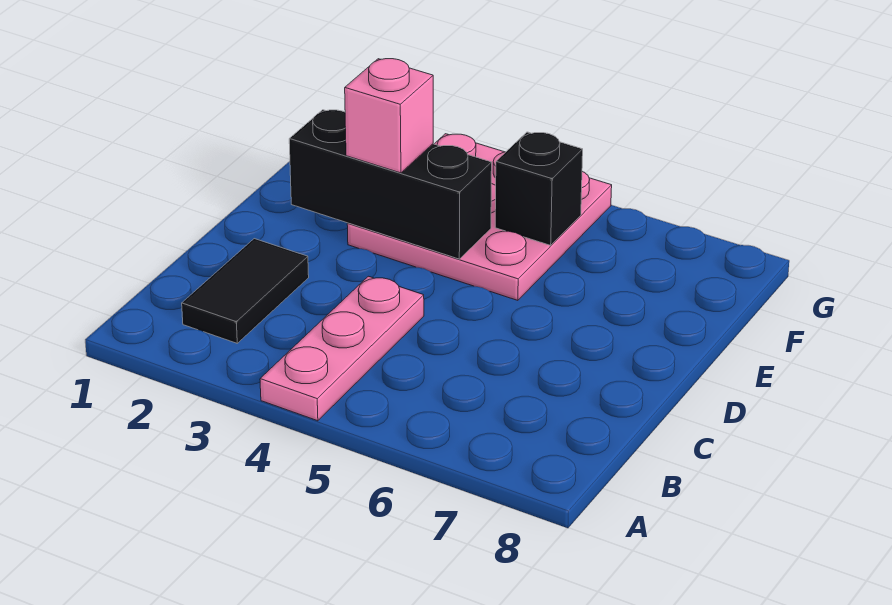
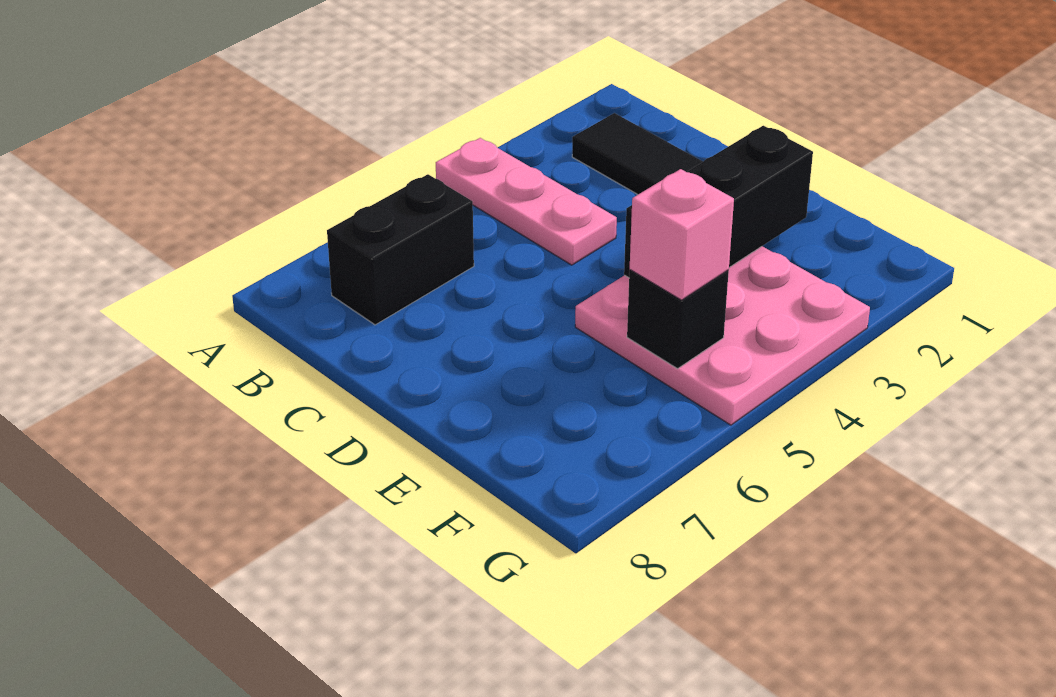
none -> black 1x2 brick [327,174,474,325]
pink 1x1 brick [345,59,433,173] -> pink 1x1 brick moved to [630,169,734,300]

